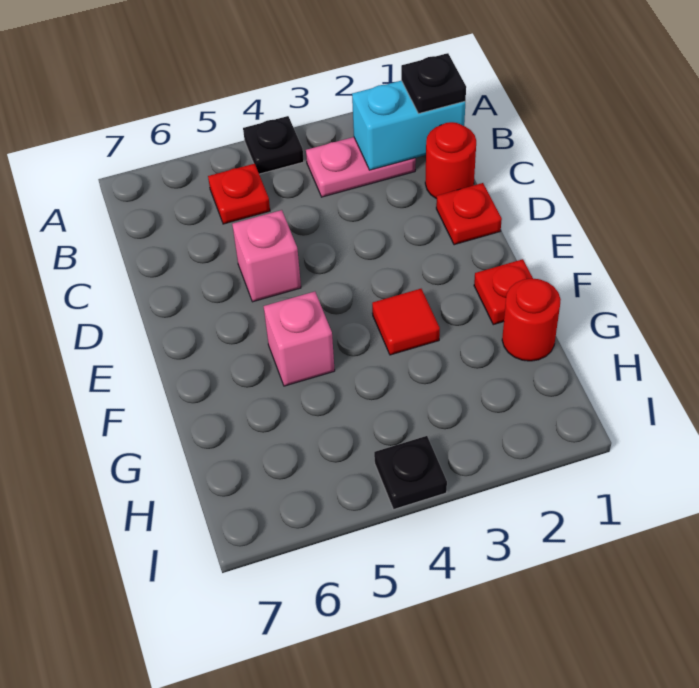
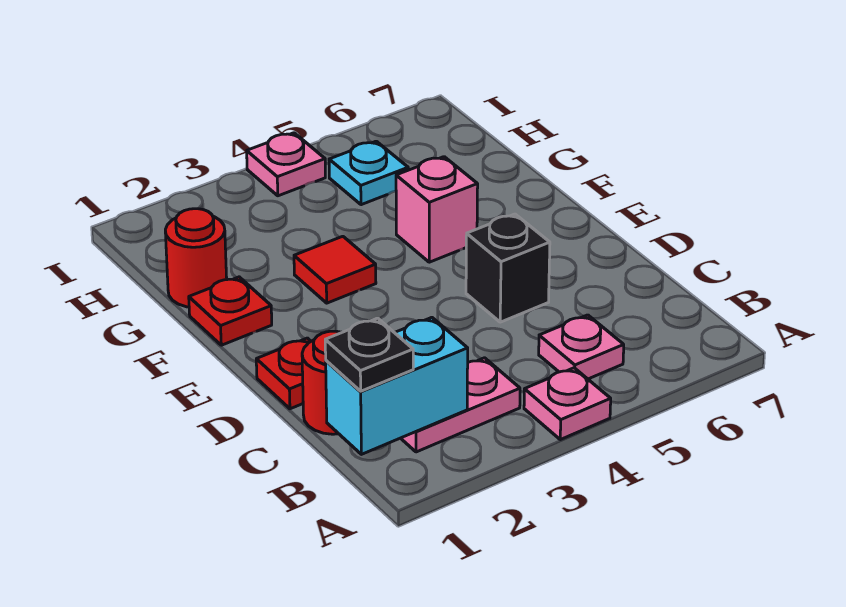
black 1x1 plate [243,116,304,174] -> pink 1x1 plate [524,368,611,440]
red 1x1 plate [208,164,270,224] -> pink 1x1 plate [539,315,624,379]
pink 1x1 brick [232,210,301,302] -> black 1x1 brick [466,214,550,322]
none -> cyan 1x1 plate [329,141,408,205]
black 1x1 plate [374,436,447,509] -> pink 1x1 plate [247,133,325,196]

